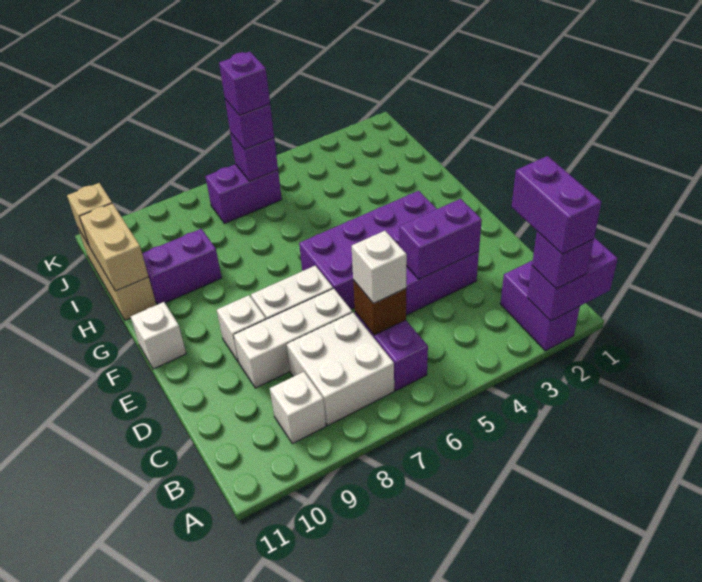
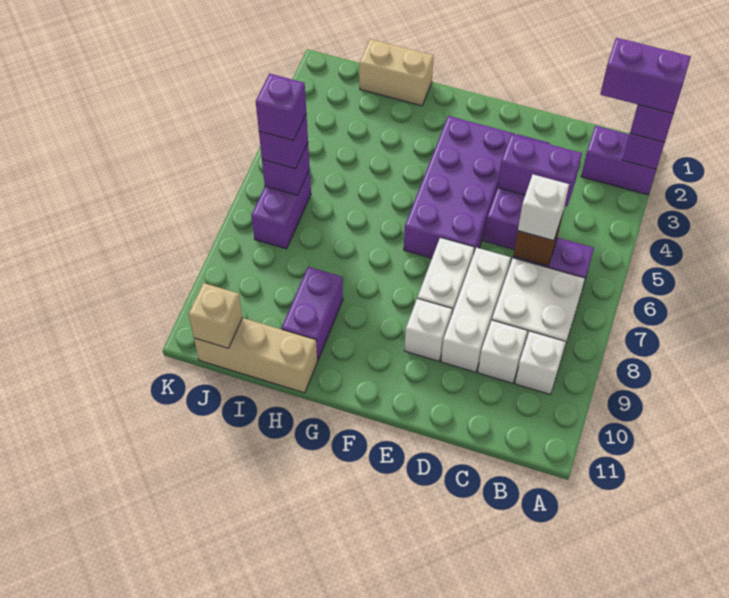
purple 1x2 brick [399,199,482,279] -> purple 1x2 brick turned to [498,134,582,206]
white 1x1 brick [131,302,186,369] -> white 1x1 brick moved to [478,320,527,383]
tan 1x2 brick [79,203,149,291] -> tan 1x2 brick moved to [359,39,434,106]

